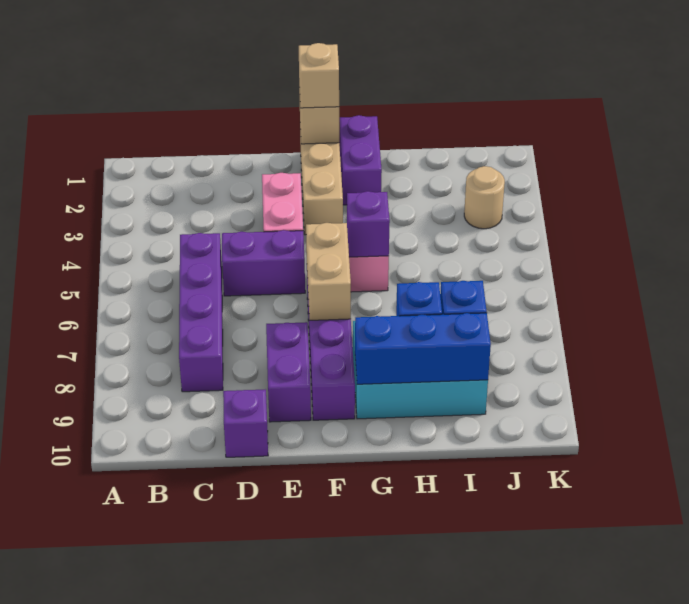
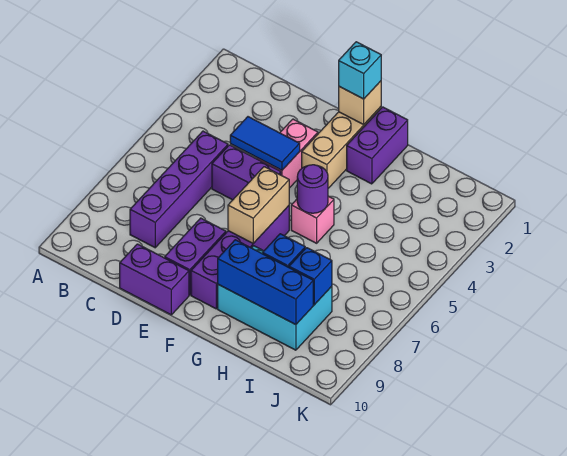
none -> blue 1x2 tile [230,117,300,170]
purple 1x1 brick [223,389,268,457] -> purple 1x2 brick [120,244,189,315]
tan 1x1 brick [299,43,339,108] -> cyan 1x1 brick [339,42,381,99]
purple 1x1 brick [347,191,390,257] -> purple 1x1 round brick [297,165,328,213]
tan 1x1 round brick [464,166,505,229] -> none

